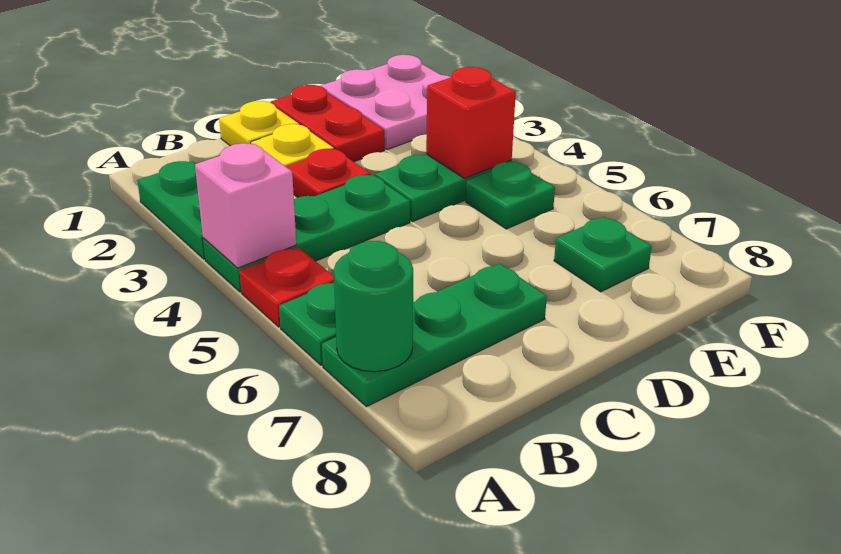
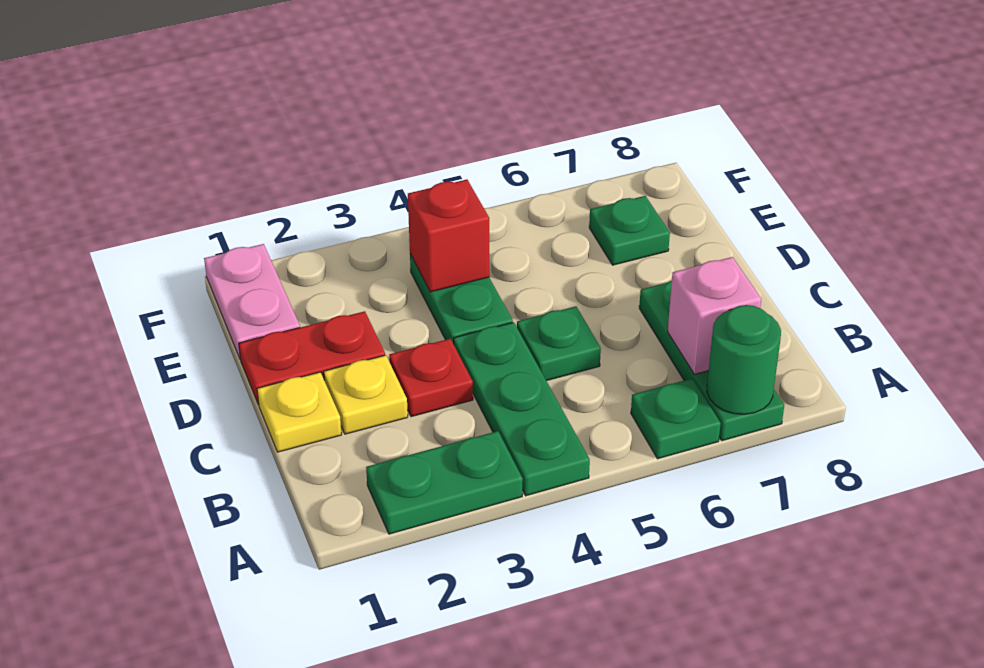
pink 1x1 brick [195,143,296,268] -> pink 1x1 brick moved to [668,257,761,374]
red 1x1 plate [240,247,334,327] -> none
pink 2x2 plate [320,55,451,150] -> pink 1x2 plate [204,244,300,360]
green 1x1 plate [466,162,555,229] -> green 1x1 plate moved to [517,306,601,381]

